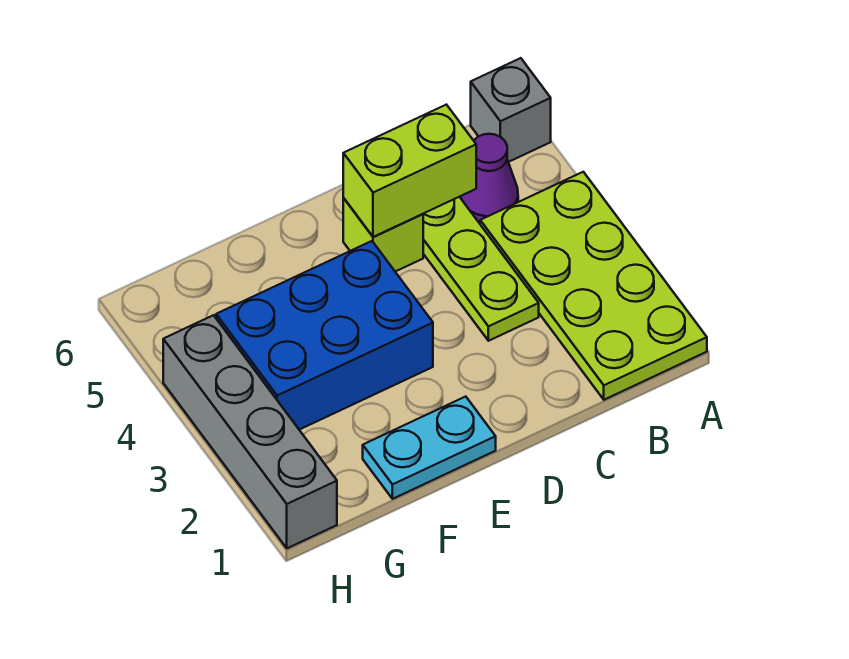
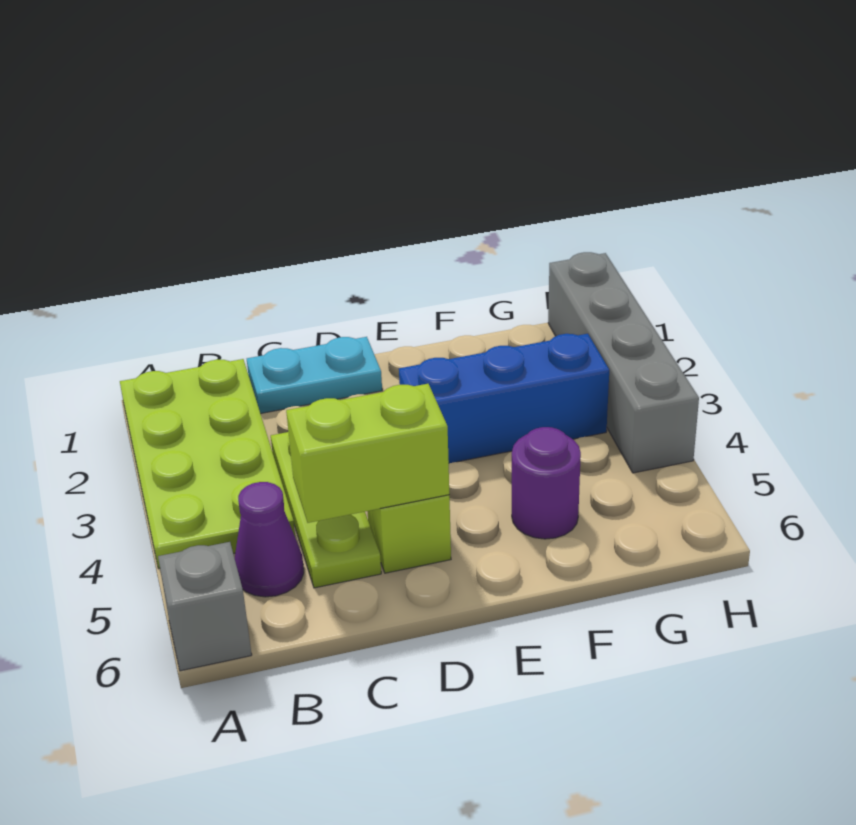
cyan 1x2 plate [363,397,496,499] -> cyan 1x2 plate moved to [247,337,382,414]
blue 2x3 brick [216,241,433,430] -> blue 1x3 brick [399,334,609,463]
none -> purple 1x1 round brick [512,427,581,539]

